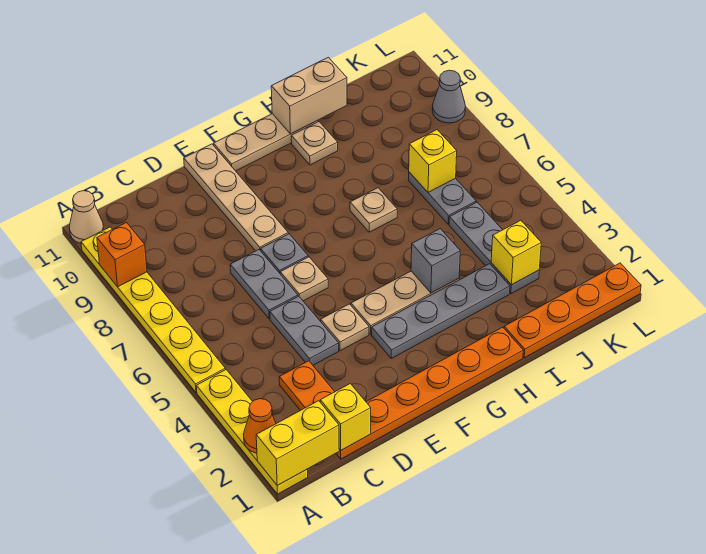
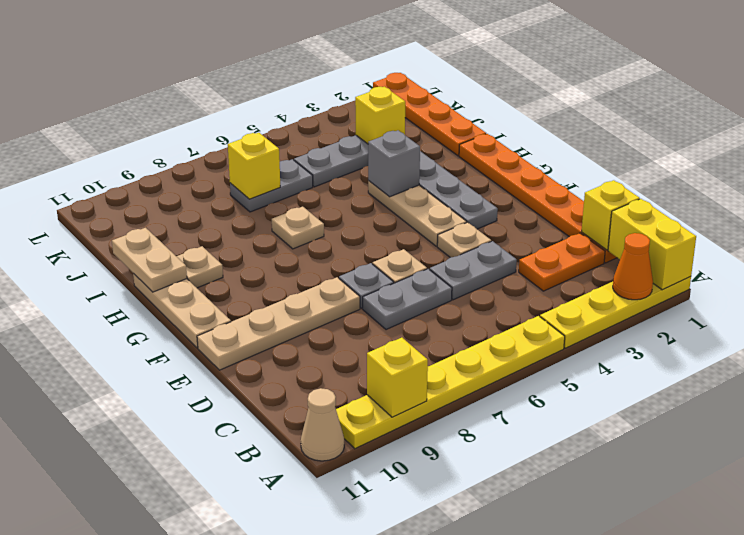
orange 1x1 brick [97,223,147,287] -> yellow 1x1 brick [367,338,428,417]
tan 1x2 brick [271,57,347,134] -> tan 1x2 plate [112,228,187,292]
grey 1x1 cone [432,70,466,123] -> none

